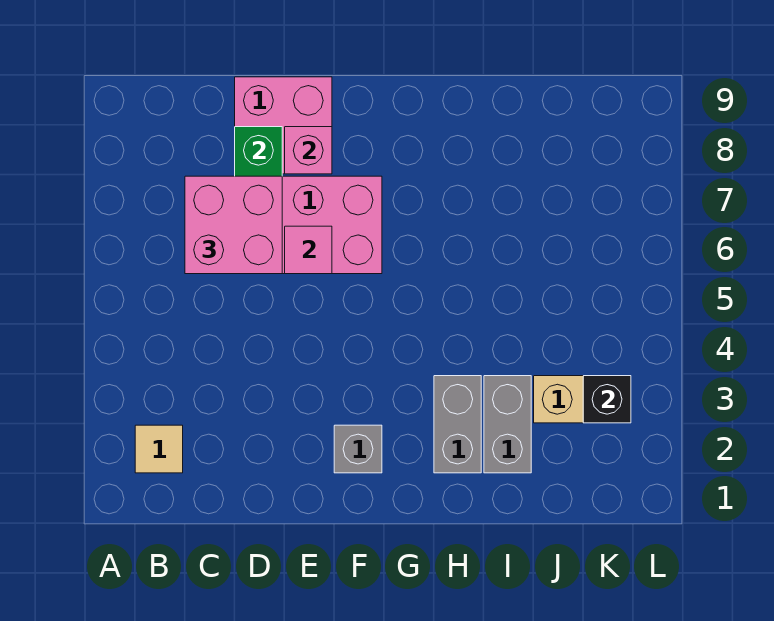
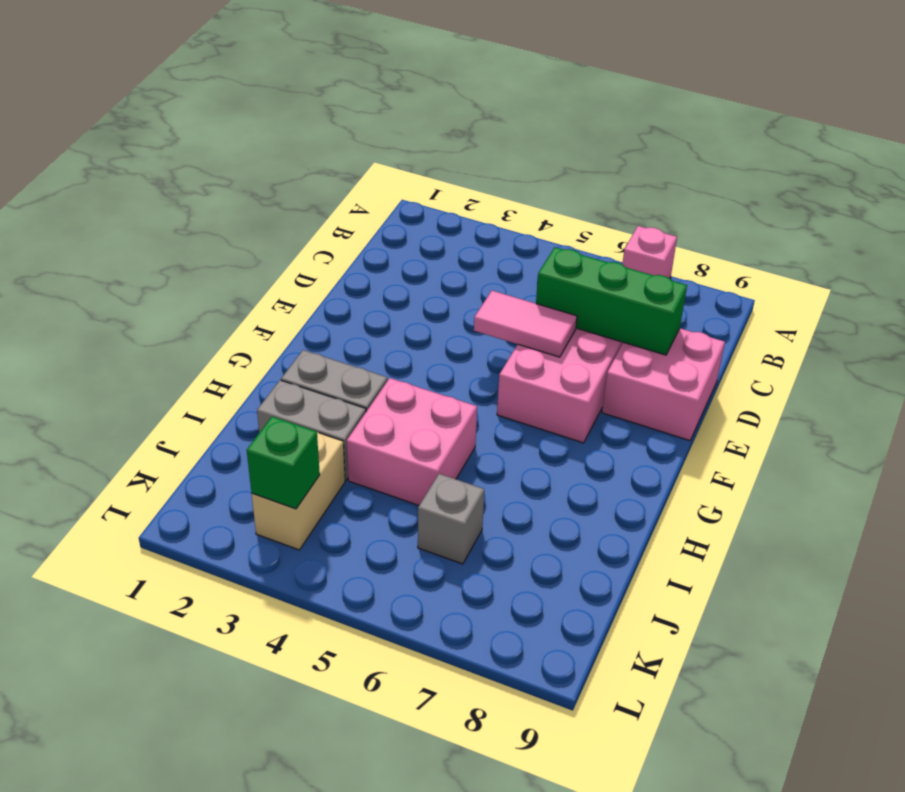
tan 1x1 tile [135,425,183,473] -> none
pink 2x2 brick [185,176,282,274] -> pink 2x2 brick moved to [347,378,477,505]
pink 1x1 tile [285,226,332,274] -> pink 1x2 tile [474,291,577,357]
pink 1x1 brick [285,127,332,174] -> pink 1x1 brick moved to [622,226,677,279]
grey 1x1 brick [334,425,382,473] -> grey 1x1 brick moved to [418,474,484,564]
black 1x1 brick [583,376,631,423] -> green 1x1 brick [247,417,320,509]

